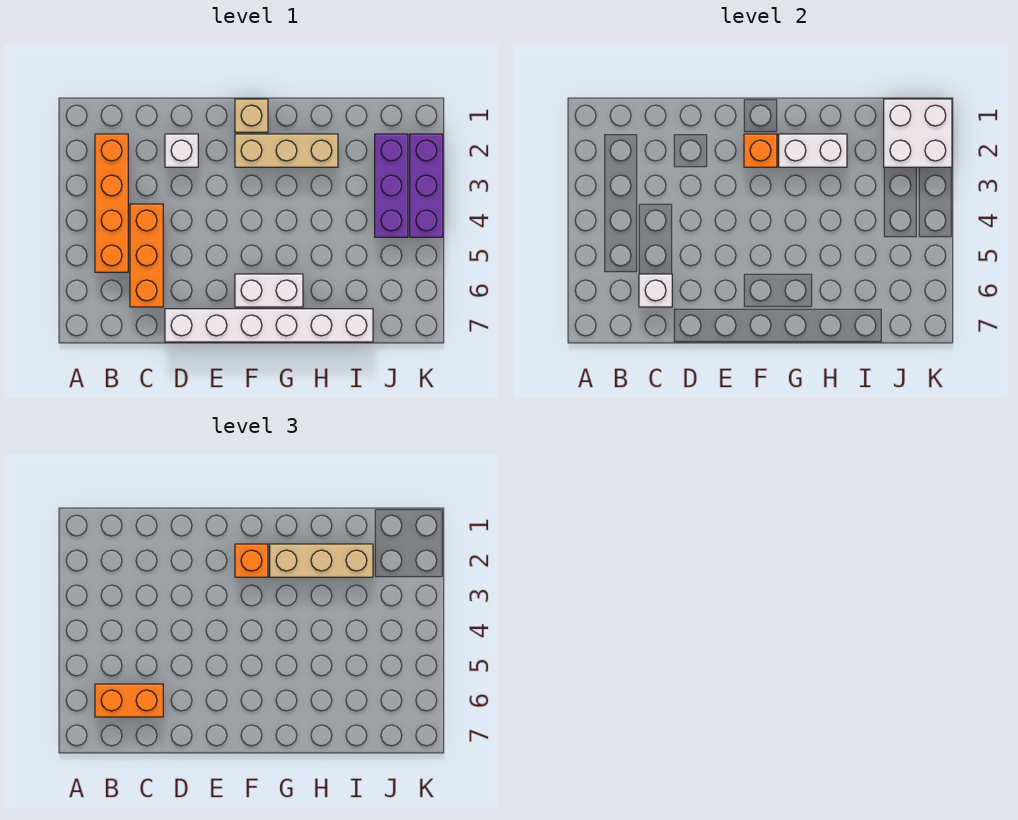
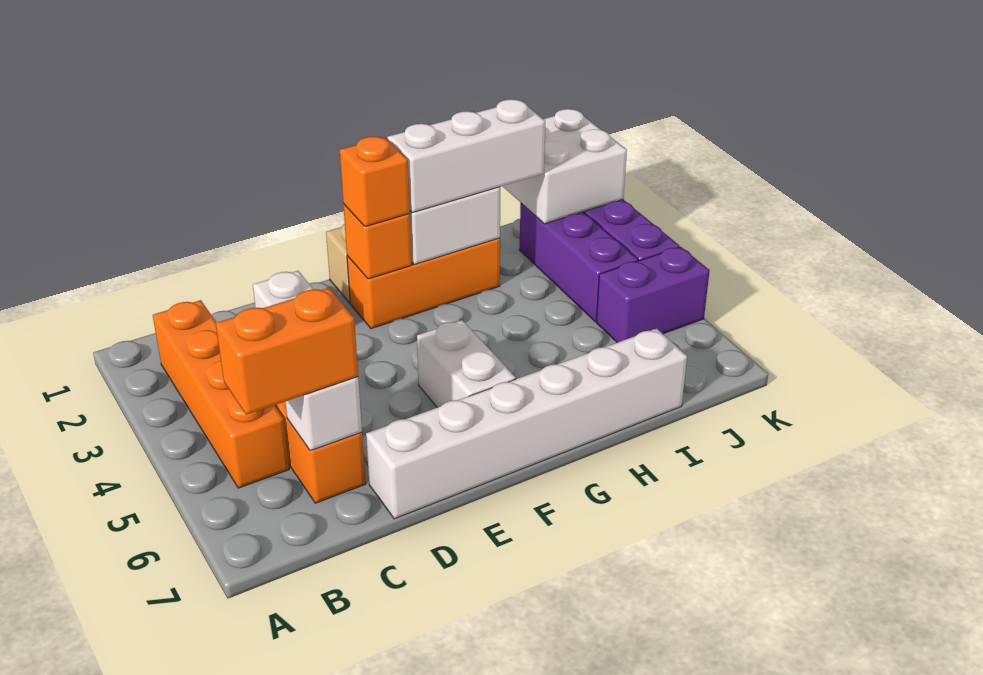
tan 1x3 brick [235,134,338,167] -> orange 1x3 brick [347,238,500,329]
white 1x2 brick [235,274,303,307] -> white 1x2 brick turned to [417,320,516,408]
tan 1x3 brick [270,544,373,577] -> white 1x3 brick [387,99,545,213]
none -> purple 1x2 brick [596,247,710,343]

